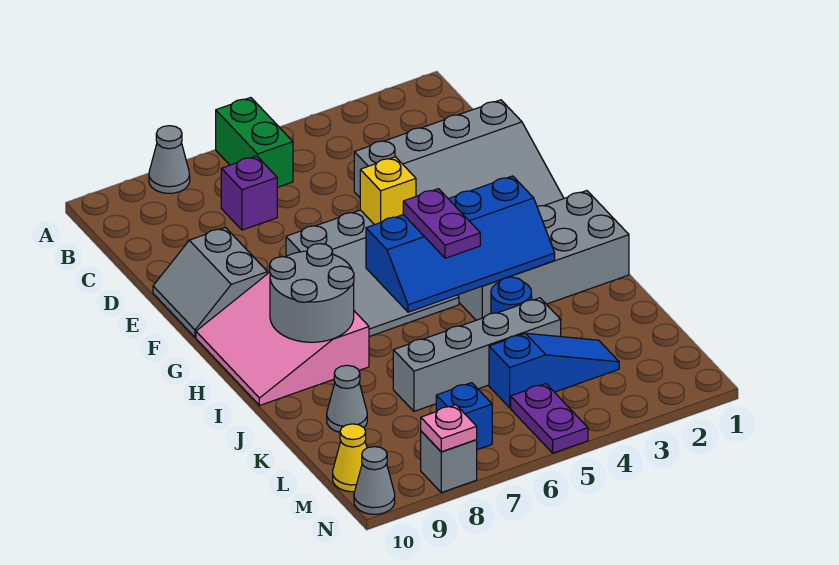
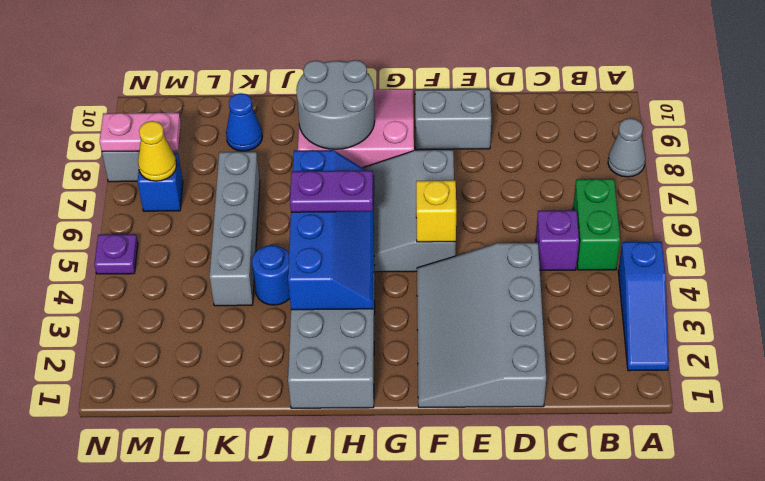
green 1x2 brick [216,98,293,187] -> green 1x2 brick turned to [573,179,620,270]
purple 1x1 brick [221,156,277,230] -> purple 1x1 brick moved to [536,210,579,270]
blue 2x4 slope [366,176,555,312] -> blue 2x4 slope turned to [288,150,374,310]
grey 1x1 cone [327,365,367,432] -> blue 1x1 cone [226,93,262,151]
blue 1x3 slope [489,333,619,408] -> blue 1x3 slope moved to [618,242,669,371]
purple 1x2 plate [511,384,588,453] -> purple 1x1 plate [94,234,138,274]
yellow 1x1 cone [333,424,367,492] -> yellow 1x1 cone moved to [138,121,177,181]
pink 1x1 plate [421,405,477,452] -> pink 1x2 plate [100,113,181,152]
grey 1x1 cone [354,447,395,514] -> none

